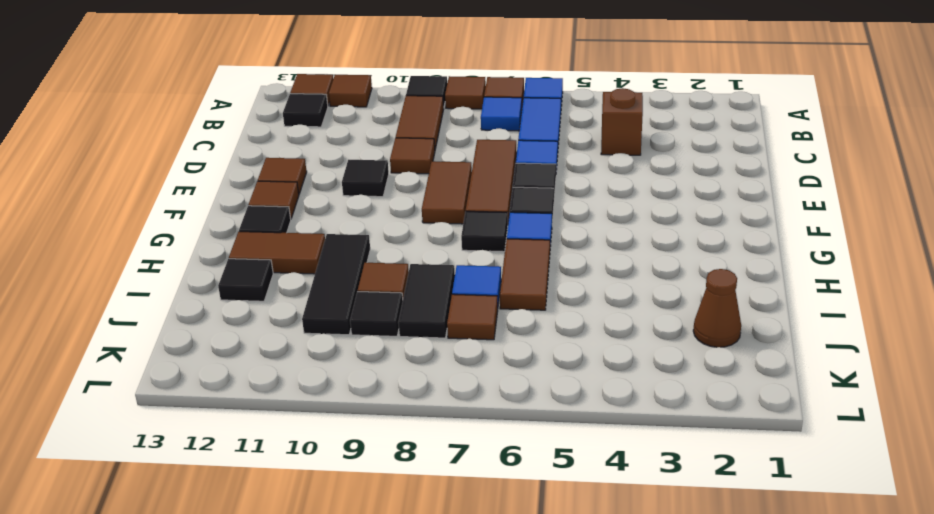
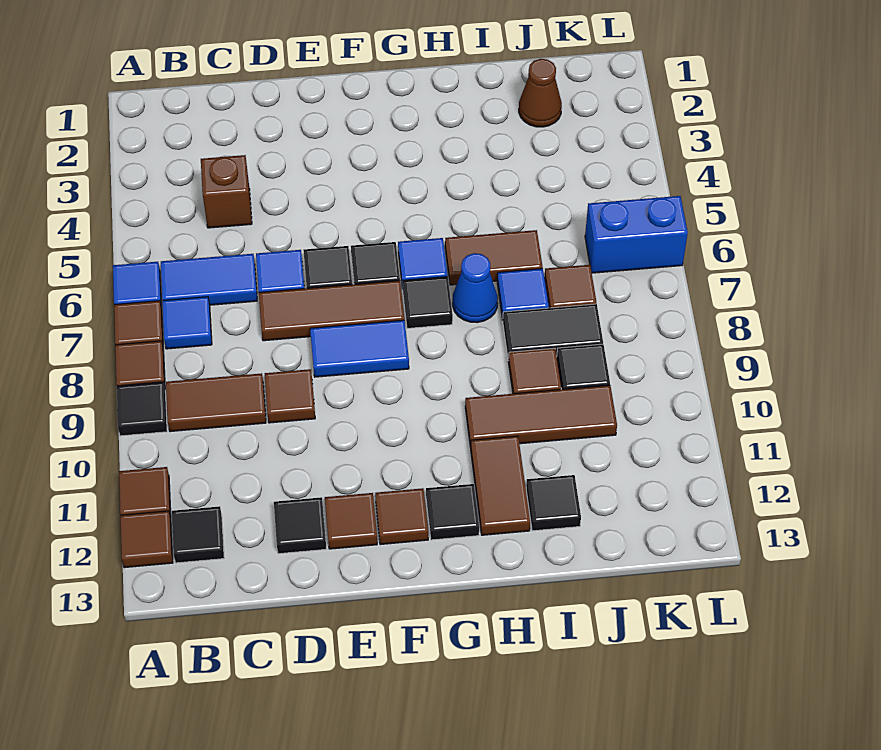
brown 1x2 tile [422,161,472,224] -> blue 1x2 tile [310,320,409,377]
black 1x1 tile [342,160,389,197] -> black 1x1 tile moved to [274,497,326,554]
none -> blue 1x1 cone [452,253,498,323]
black 1x3 tile [302,234,370,335] -> brown 1x3 tile [465,385,617,448]
none -> blue 1x2 brick [585,196,688,273]

